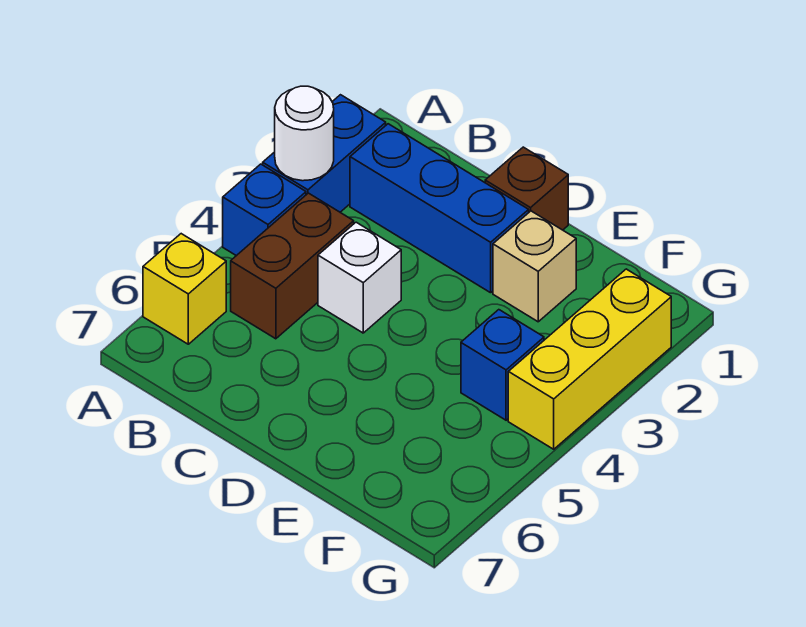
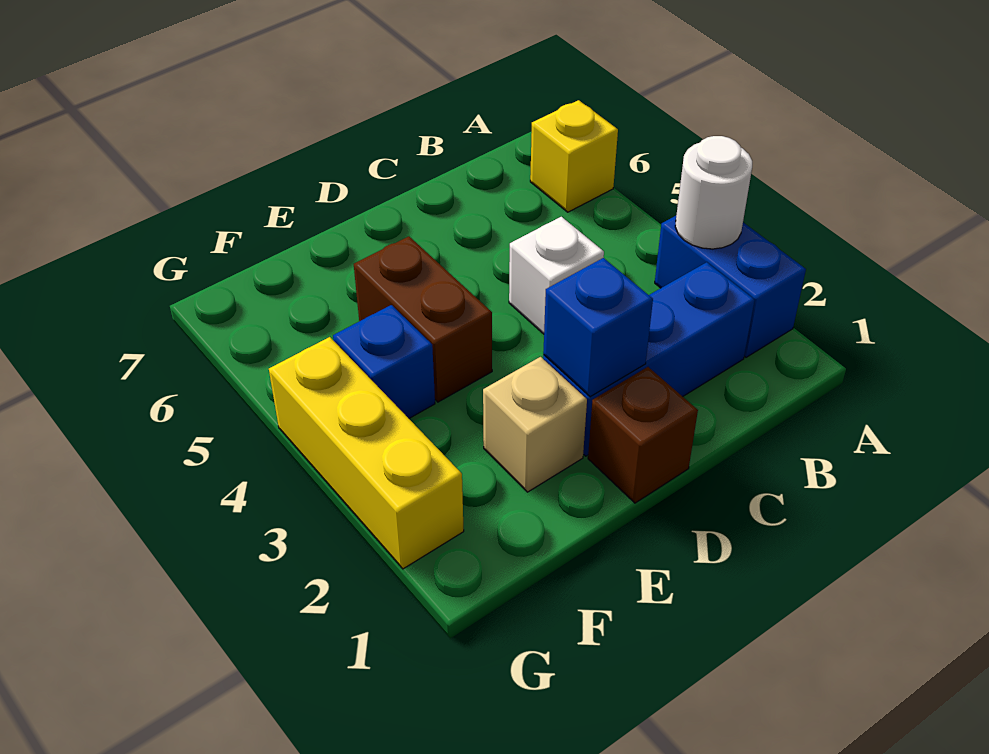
blue 1x1 brick [223,164,306,256] -> blue 1x1 brick moved to [543,258,653,397]
brown 1x2 brick [231,193,354,339] -> brown 1x2 brick moved to [354,236,492,402]

